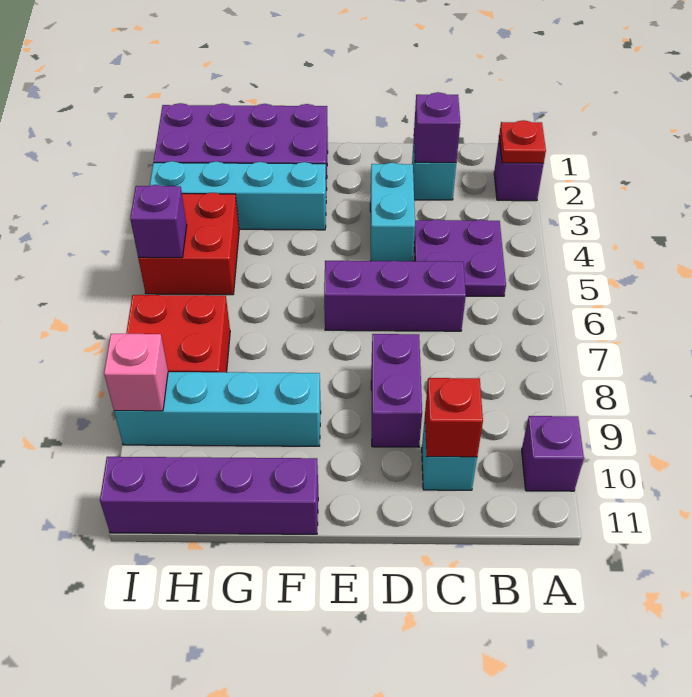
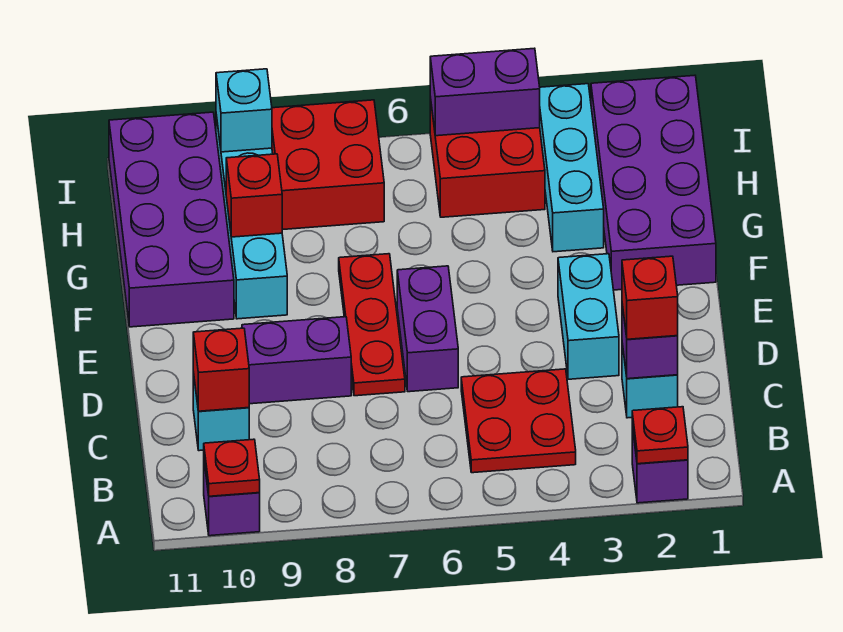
none -> red 1x1 plate [204,439,260,496]
purple 2x2 plate [414,219,506,296] -> red 2x2 plate [461,369,576,473]
none -> red 1x1 brick [622,256,678,339]
purple 1x3 brick [324,260,466,331] -> purple 1x2 brick [397,266,458,392]
cyan 1x2 brick [370,163,415,261] -> cyan 1x2 brick turned to [558,254,619,379]
none -> red 1x3 plate [339,254,405,396]
cyan 1x4 brick [150,161,326,230] -> cyan 1x3 brick [540,84,604,252]
purple 1x4 brick [100,457,318,534] -> purple 2x4 brick [109,112,234,327]
none -> red 1x1 brick [226,154,282,237]
purple 1x1 brick [130,185,187,258] -> purple 1x2 brick [430,48,540,136]
pink 1x1 brick [104,334,168,411] -> cyan 1x1 brick [216,69,272,152]

